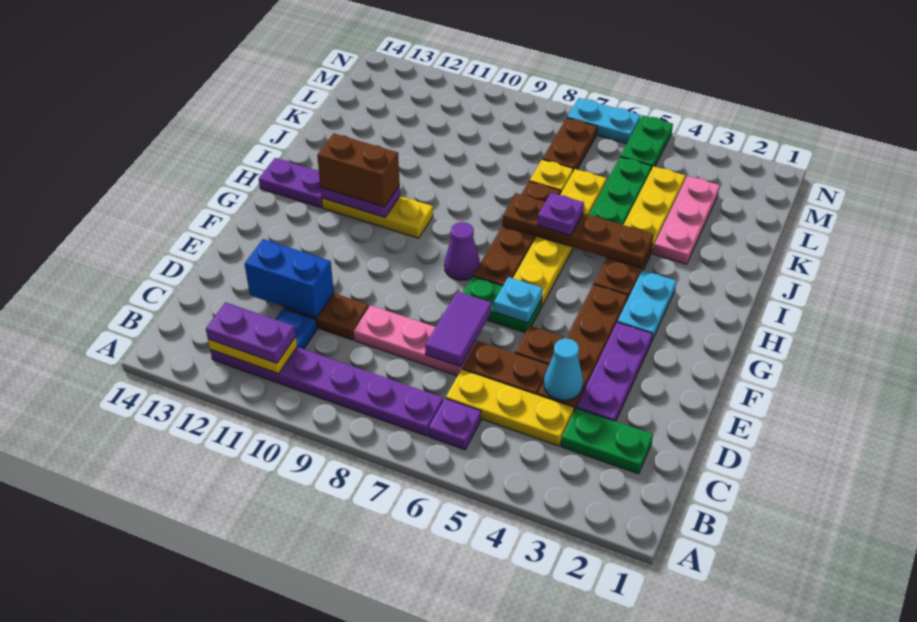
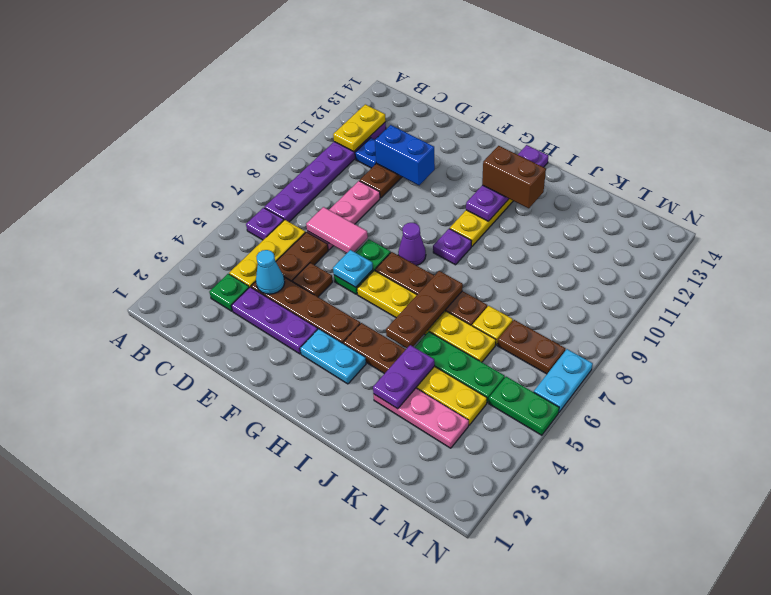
purple 1x2 plate [206,302,296,363] -> purple 1x2 plate moved to [373,345,435,409]
green 1x2 plate [561,408,653,474] -> green 1x1 plate [209,274,249,311]
purple 1x2 tile [425,292,491,367] -> pink 1x2 tile [306,207,368,253]
blue 1x2 brick [245,239,334,318] -> blue 1x2 brick turned to [375,125,435,185]
brown 1x2 brick [317,133,400,207] -> brown 1x2 brick turned to [482,146,546,208]
brown 1x4 plate [502,193,654,268] -> brown 1x3 plate [386,271,463,348]
purple 1x1 plate [537,193,584,235] -> purple 1x1 plate moved to [433,229,471,265]

